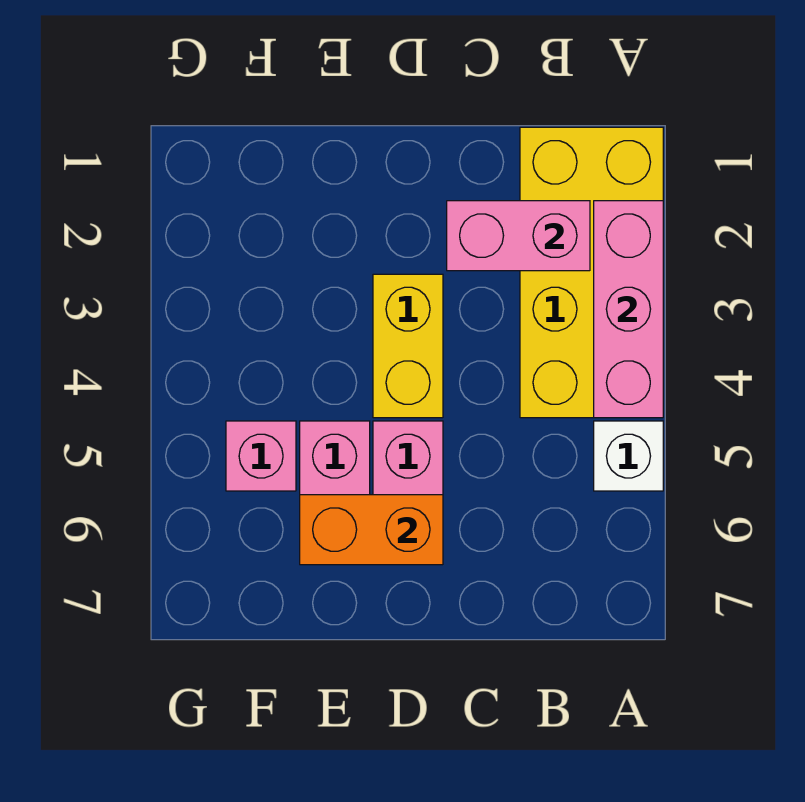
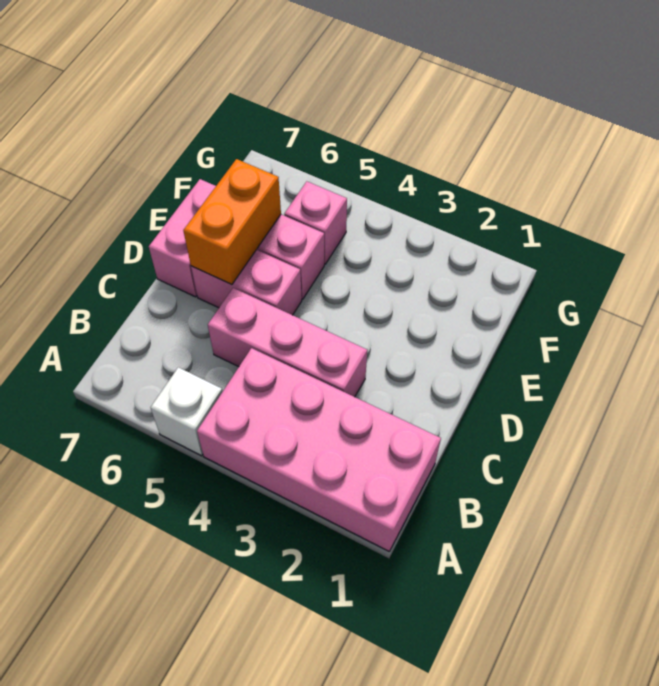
yellow 2x4 brick [520,127,663,418] -> pink 2x4 brick [197,348,441,551]
pink 1x3 brick [594,201,663,418] -> pink 1x3 brick moved to [208,288,367,397]
pink 1x2 brick [447,201,590,271] -> pink 1x2 brick moved to [149,179,216,297]
yellow 1x2 brick [373,274,443,418] -> none

